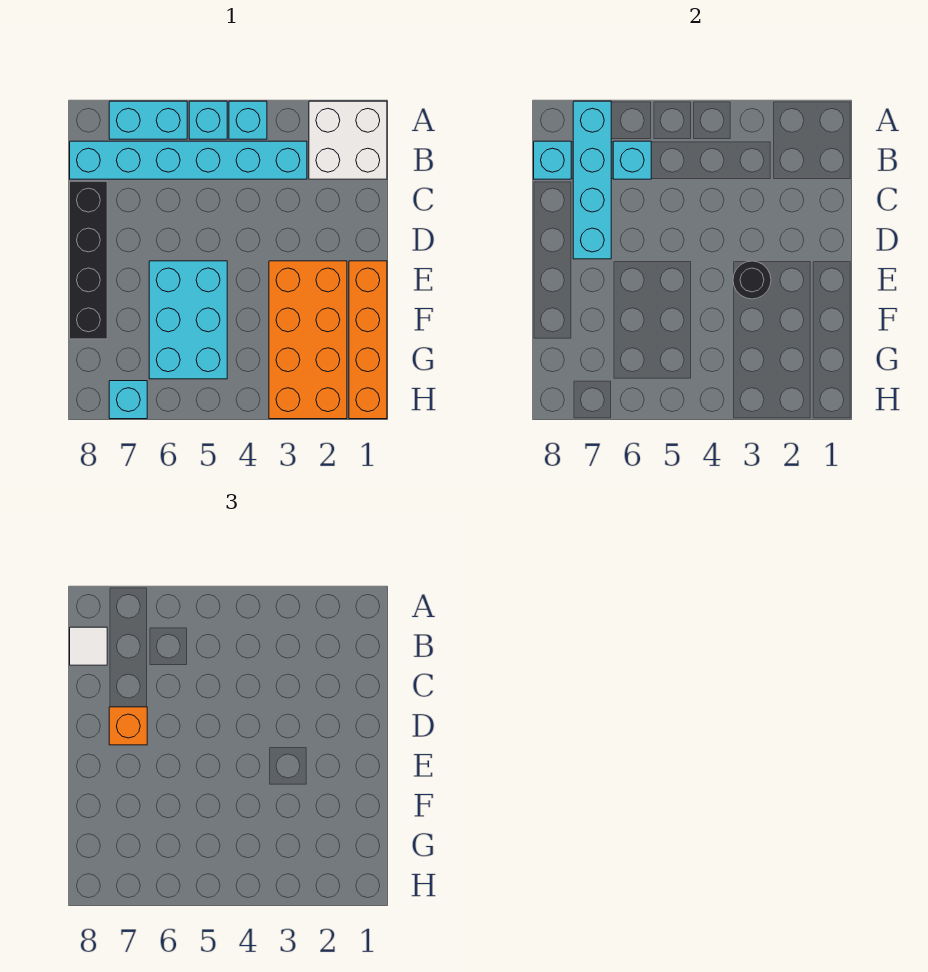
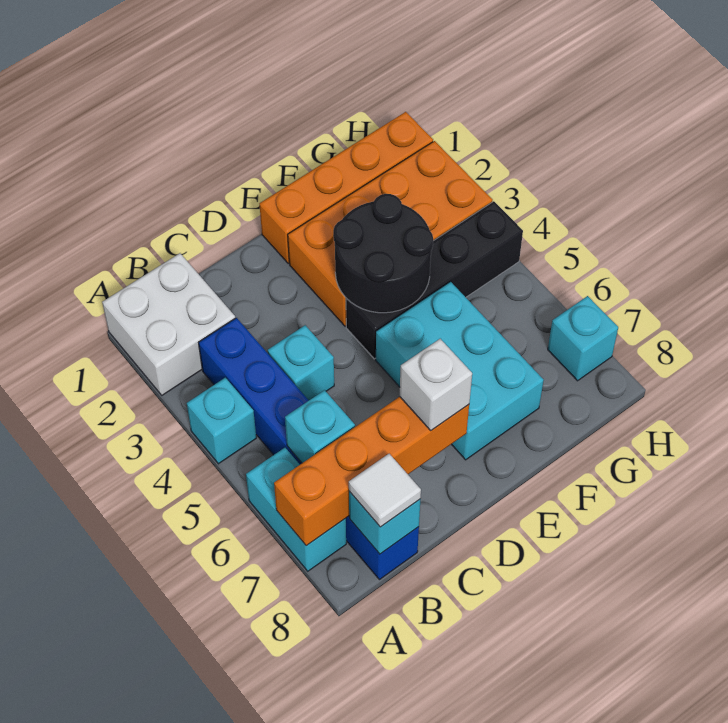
cyan 1x1 brick [189,101,227,139] -> cyan 1x1 brick moved to [268,325,334,400]
cyan 1x4 brick [573,101,611,259] -> orange 1x4 brick [274,397,469,546]
cyan 1x6 brick [70,141,307,179] -> blue 1x6 brick [199,318,419,580]
black 1x4 brick [70,181,107,339] -> black 1x4 brick moved to [346,201,523,359]
orange 1x1 brick [109,707,147,745] -> white 1x1 brick [400,339,472,430]
black 1x1 round brick [733,261,771,299] -> black 2x2 round brick [333,194,433,313]
cyan 2x3 brick [149,261,227,379] -> cyan 2x3 brick turned to [376,282,544,460]

